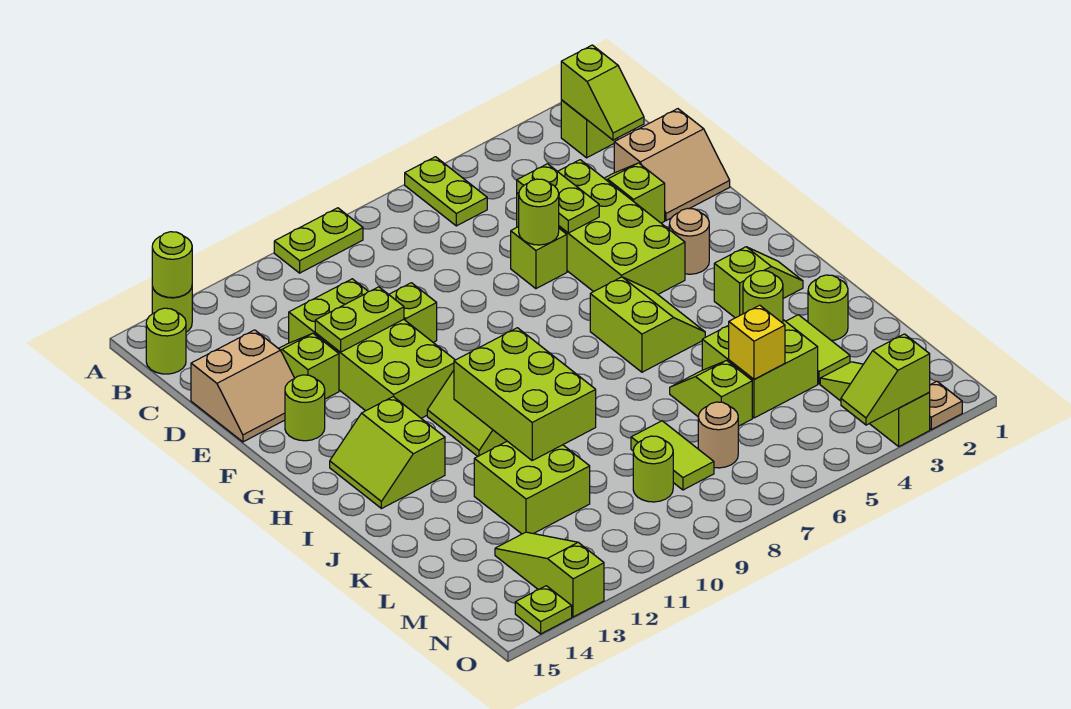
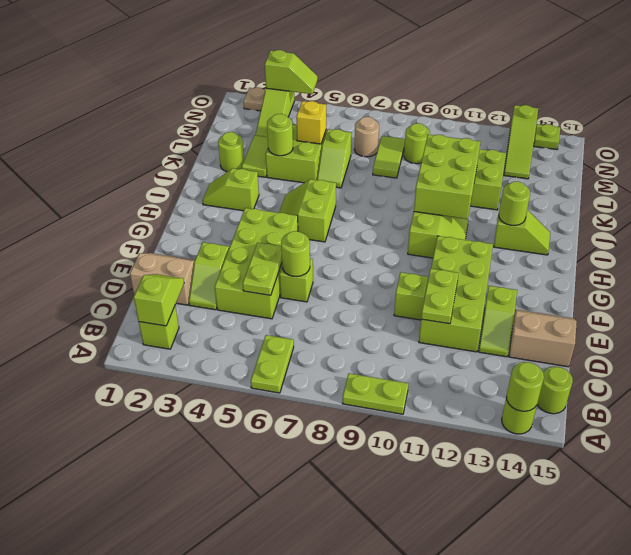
lime 1x2 plate [315,287,404,352] -> lime 1x2 plate turned to [421,269,459,324]
lime 1x1 round brick [285,375,325,441] -> lime 1x1 round brick moved to [499,181,530,225]
tan 1x1 round brick [669,208,709,274] -> none
lime 2x2 slope [330,397,445,509] -> lime 1x2 slope [494,210,550,255]

